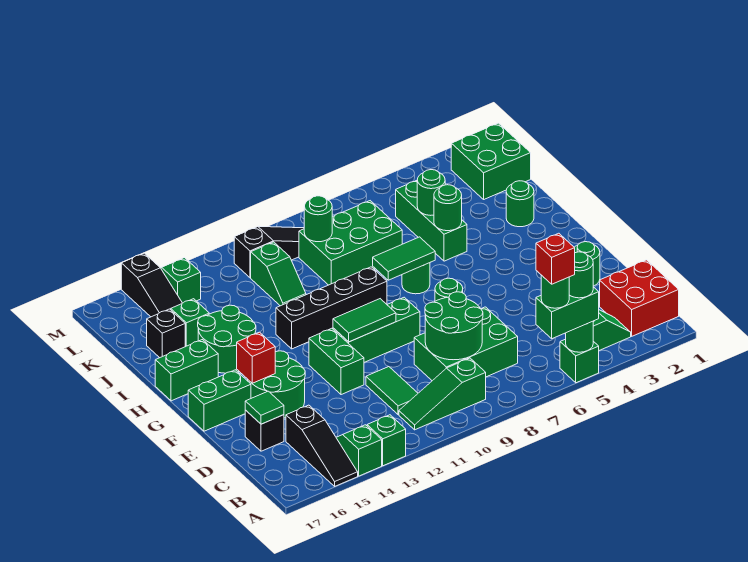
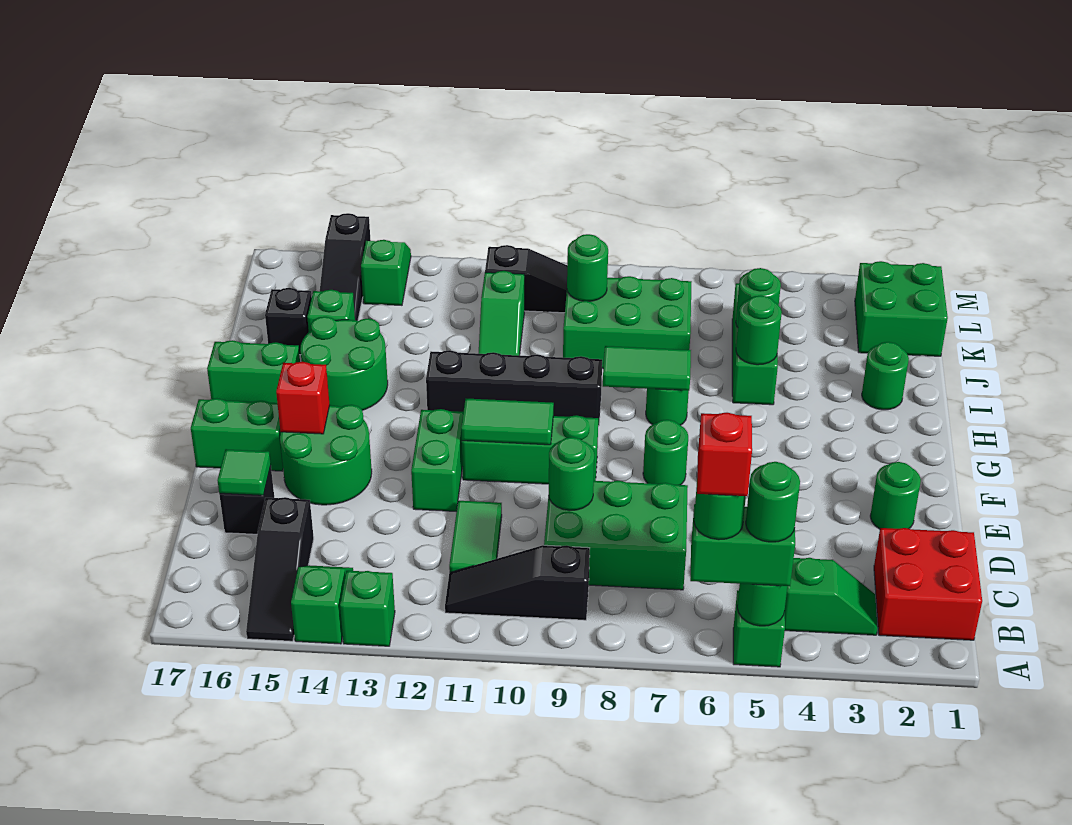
green 1x3 slope [399,358,486,430] -> black 1x3 slope [445,545,590,620]
green 2x2 round brick [425,292,483,360] -> green 1x1 round brick [549,437,594,510]

